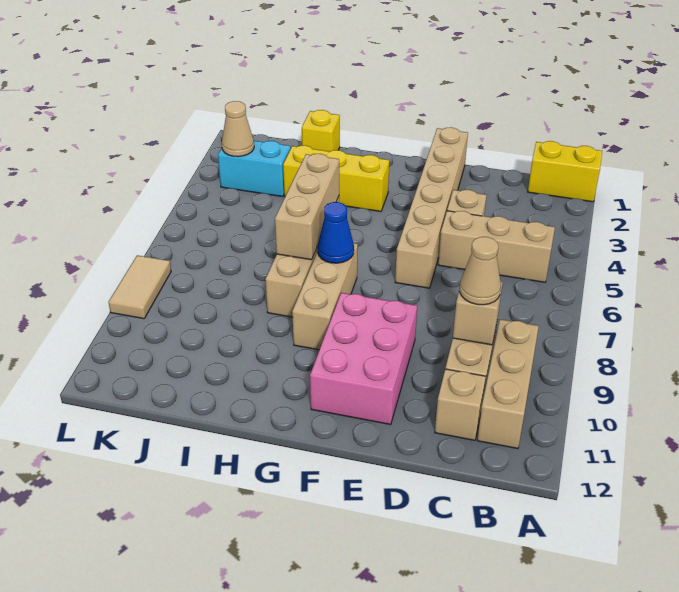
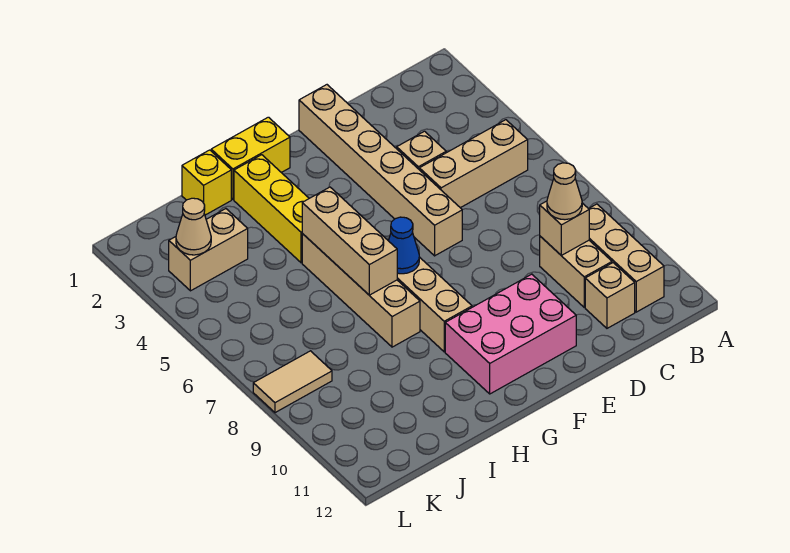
yellow 1x2 brick [528,141,602,202] -> yellow 1x2 brick moved to [211,117,290,199]
pink 2x3 brick [310,293,417,425] -> pink 2x3 brick turned to [445,274,576,394]
yellow 1x3 brick [283,145,389,211] -> yellow 1x3 brick turned to [234,155,309,263]
cyan 1x2 brick [218,141,291,197] -> tan 1x2 brick [169,209,248,291]
tan 1x2 tile [109,255,171,319] -> tan 1x2 tile turned to [253,351,332,413]

